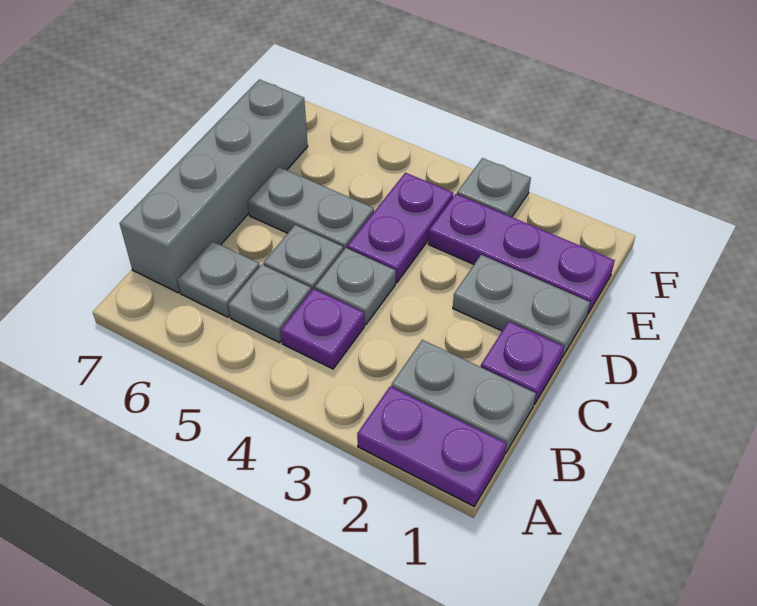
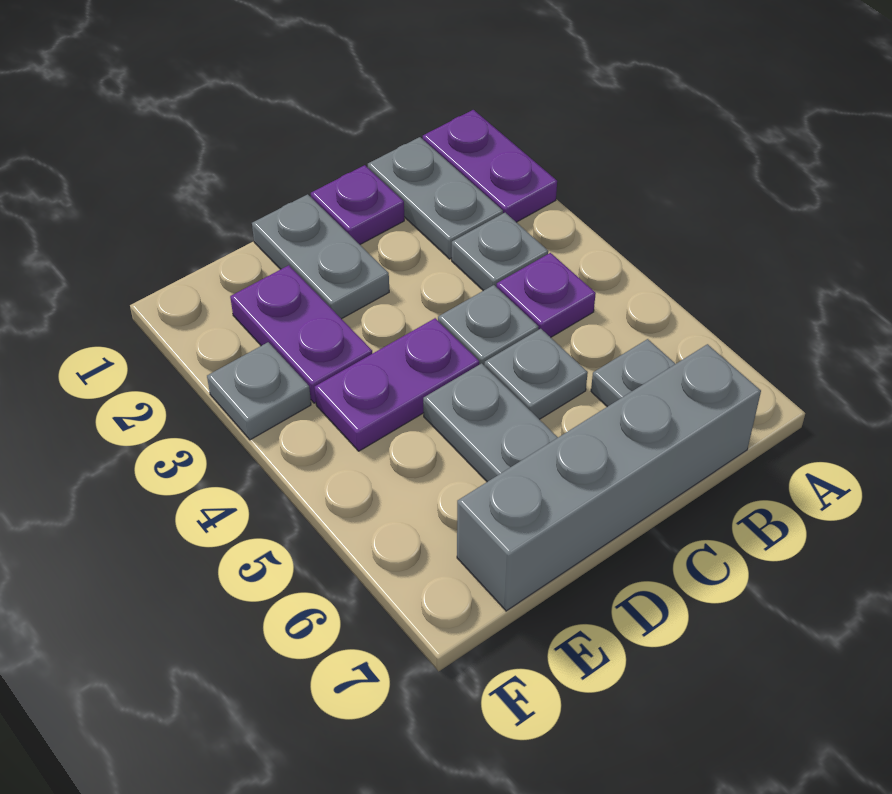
grey 1x1 plate [228,265,311,343] -> grey 1x1 plate moved to [452,213,548,291]
purple 1x3 plate [428,194,615,314] -> purple 1x2 plate [230,265,372,403]

